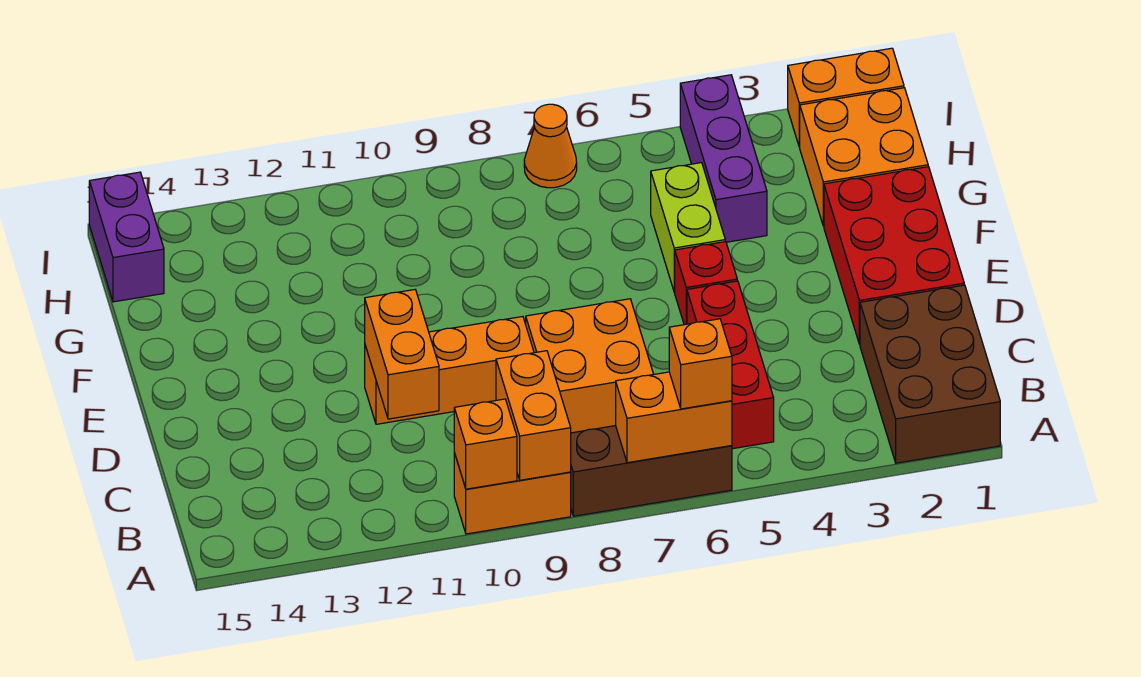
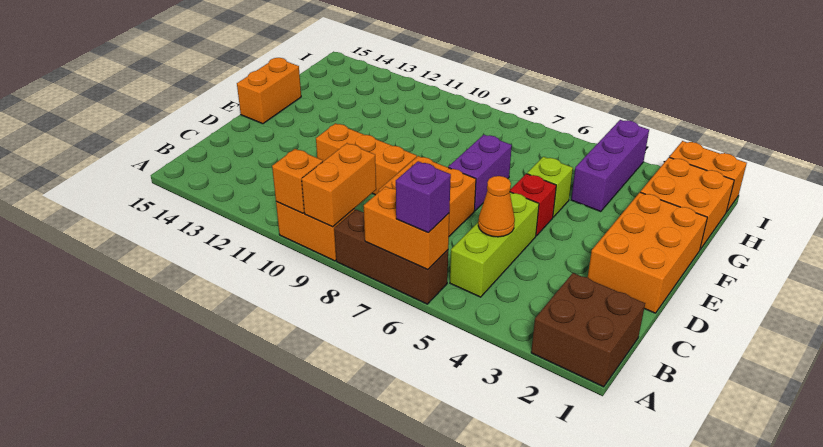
brown 2x3 brick [860,285,1000,463] -> brown 2x2 brick [531,273,645,387]
orange 1x1 brick [669,319,732,409] -> purple 1x1 brick [396,161,451,233]
red 1x3 brick [687,281,774,449] -> lime 1x3 brick [450,192,539,297]
orange 1x2 brick [365,290,439,419] -> orange 1x2 brick moved to [237,58,301,124]
red 2x3 brick [824,167,964,344] -> orange 2x3 brick [588,192,707,313]
lime 1x2 brick [651,163,725,292] -> lime 1x1 brick [527,157,573,217]
purple 1x2 brick [89,172,164,302] -> purple 1x2 brick moved to [448,135,512,211]
orange 1x1 cone [524,104,577,188] -> orange 1x1 cone moved to [478,176,515,237]

